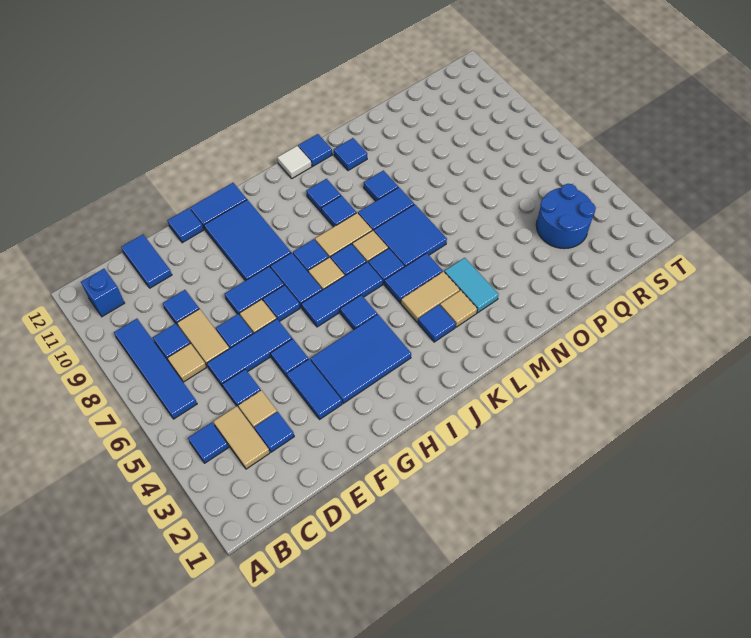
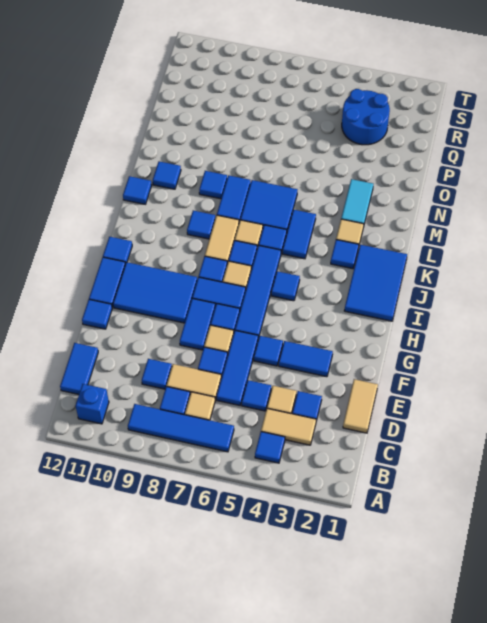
blue 1x2 tile [121,235,172,288] -> blue 1x2 tile turned to [60,343,98,394]
blue 2x3 tile [310,314,411,403] -> blue 2x3 tile moved to [344,245,407,321]
blue 1x3 tile [301,262,383,327] -> blue 1x4 tile [235,245,281,338]
tan 1x2 tile [401,272,460,322] -> tan 1x2 tile moved to [343,379,378,433]
blue 1x1 tile [306,179,341,212] -> blue 1x1 tile moved to [103,237,132,264]
white 1x1 tile [277,146,312,178] -> none
cyan 1x2 tile [444,258,499,313] -> cyan 1x2 tile turned to [341,179,373,224]

